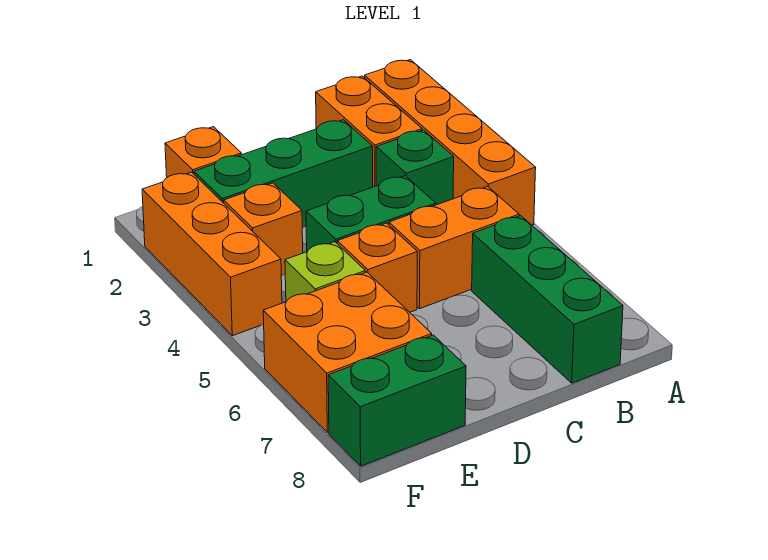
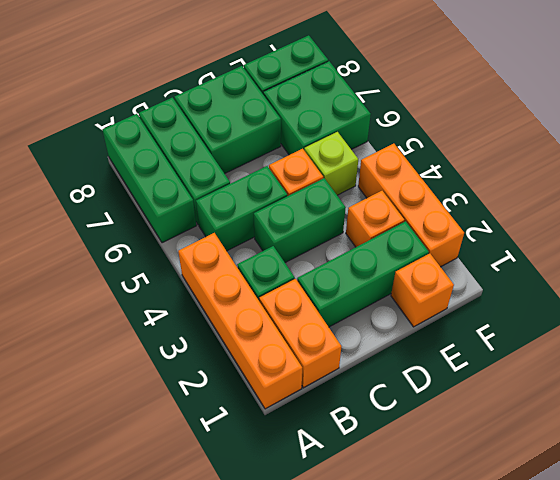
none -> green 1x3 brick [102,114,196,243]
orange 1x2 brick [389,187,519,309] -> green 1x2 brick [196,166,287,251]
none -> green 2x2 brick [174,66,281,174]
orange 2x2 brick [263,272,432,433] -> green 2x2 brick [263,61,371,155]

